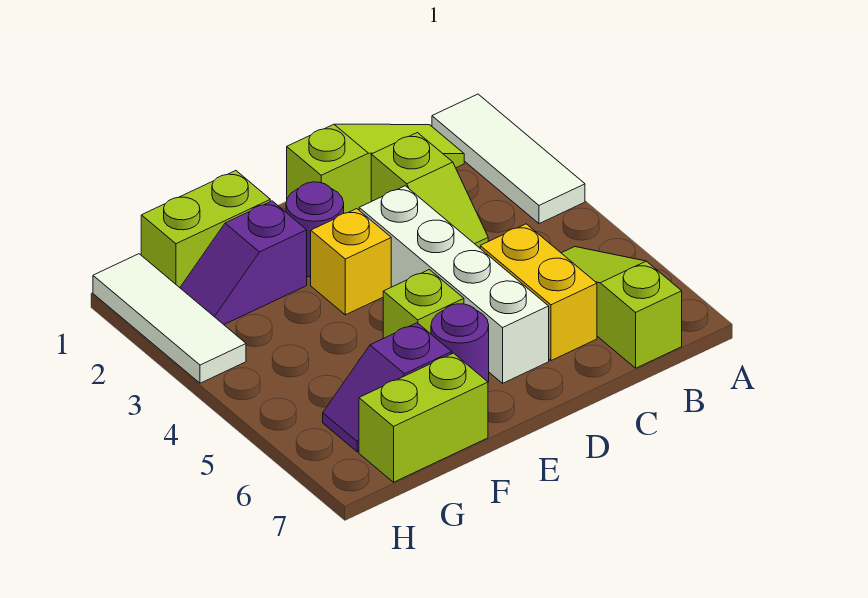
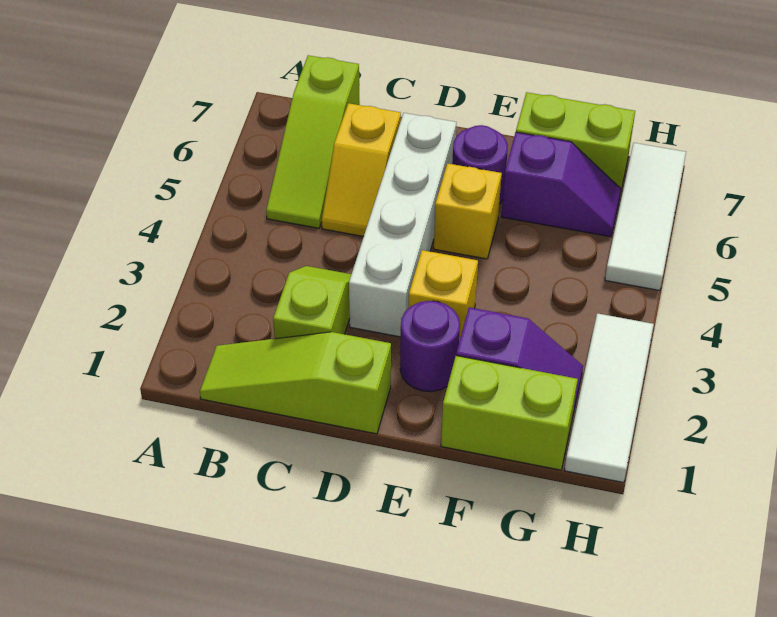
white 1x3 tile [432,94,585,224] -> white 1x3 tile moved to [605,143,686,291]
yellow 1x2 brick [480,224,597,361] -> yellow 1x2 slope [322,103,401,237]
lime 1x1 brick [383,270,464,338] -> yellow 1x1 brick [434,163,502,259]

